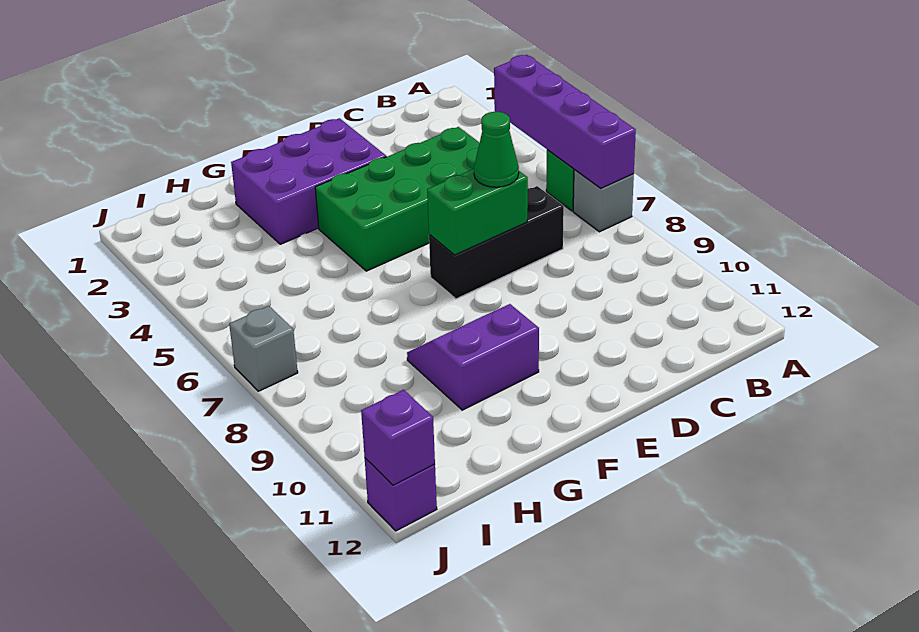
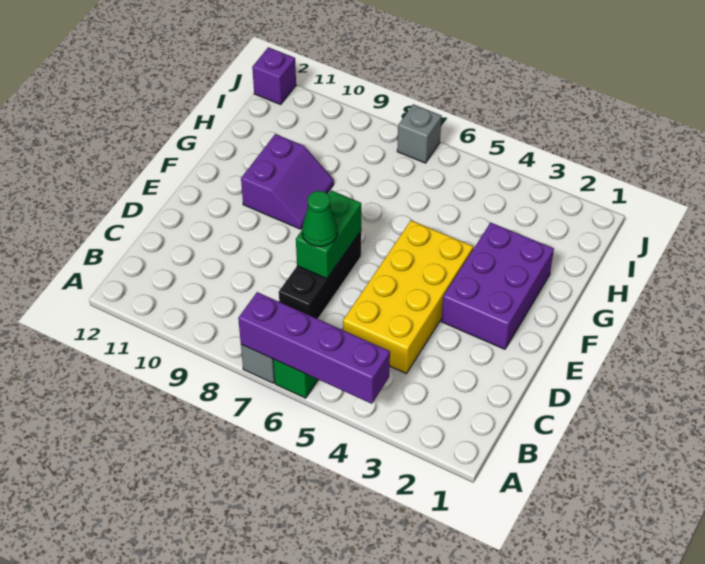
green 2x4 brick [315,127,479,271] -> yellow 2x4 brick [343,220,473,374]
purple 1x1 brick [361,390,435,485] -> none

